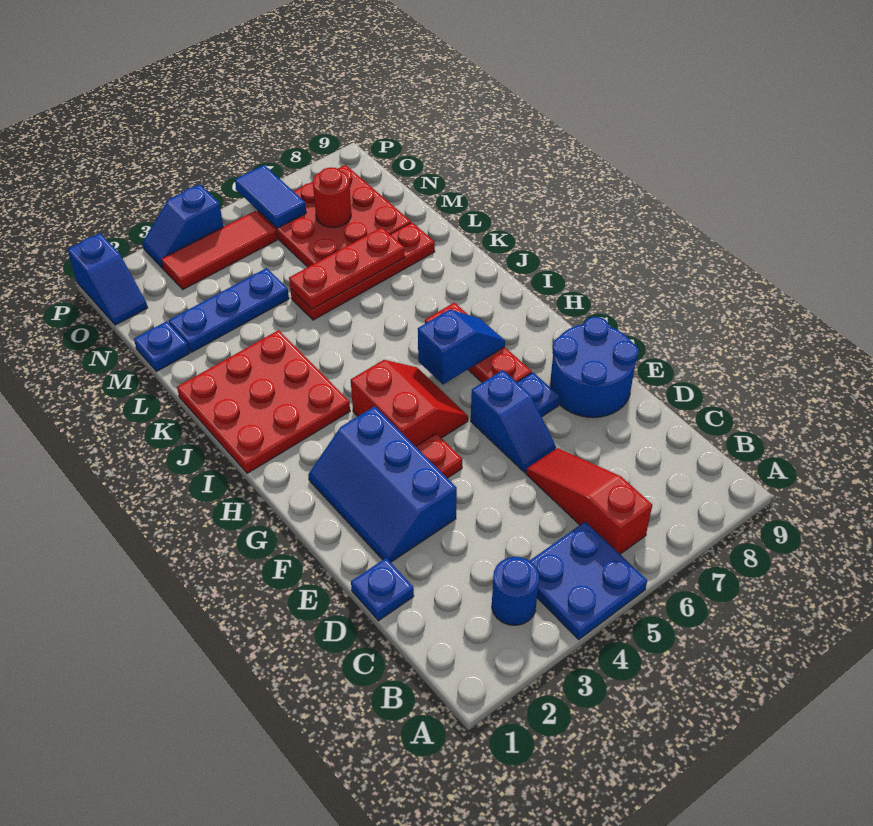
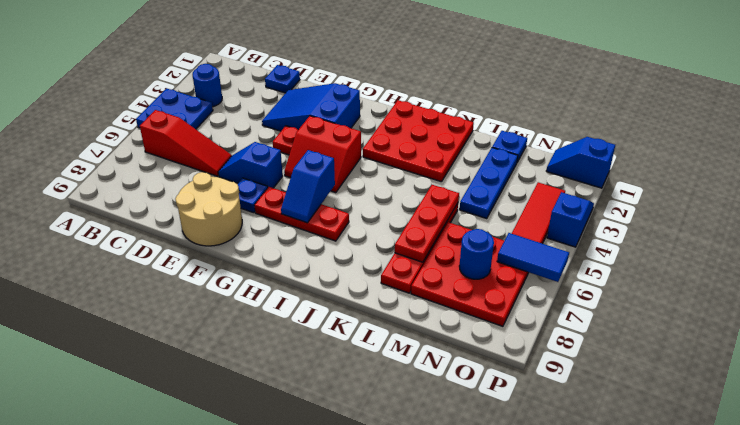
blue 2x3 slope [308,406,457,562] -> blue 2x3 slope turned to [262,83,360,131]
blue 2x2 round brick [550,317,638,417] -> tan 2x2 round brick [175,172,242,246]
red 1x1 round brick [313,167,351,227] -> blue 1x1 round brick [459,229,494,279]

